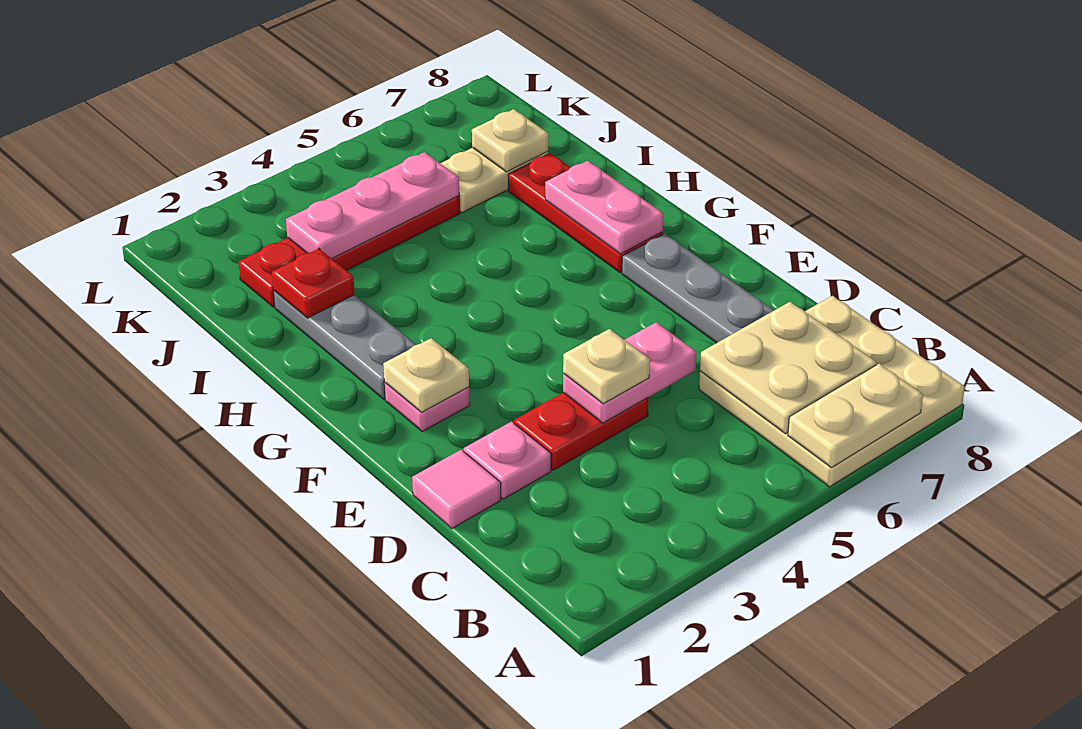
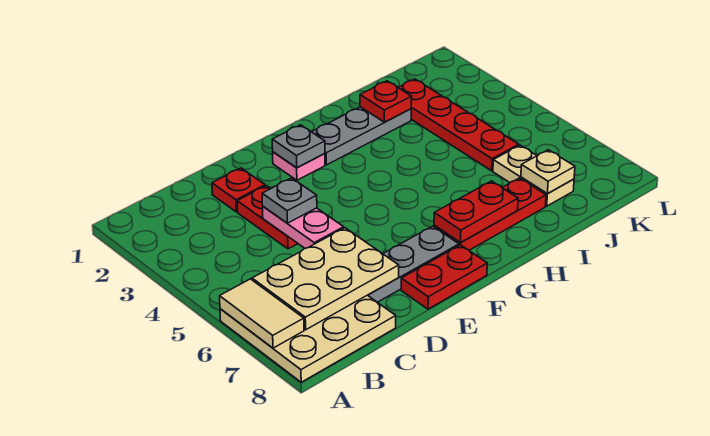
tan 1x2 plate [788,364,923,468] -> tan 1x2 tile [220,279,304,348]
tan 2x2 plate [700,302,877,434] -> tan 2x3 plate [252,228,399,330]
pink 1x1 tile [412,450,501,528] -> none
pink 1x1 plate [464,422,551,499] -> red 1x1 plate [212,168,265,212]
tan 1x1 plate [563,329,650,404] -> grey 1x1 plate [262,178,317,223]
none -> red 1x2 plate [401,245,487,309]
tan 1x1 plate [383,338,469,412] -> grey 1x1 plate [272,125,325,168]
pink 1x2 plate [545,161,663,254] -> red 1x2 plate [434,181,518,243]
pink 1x3 plate [286,152,459,258] -> none

